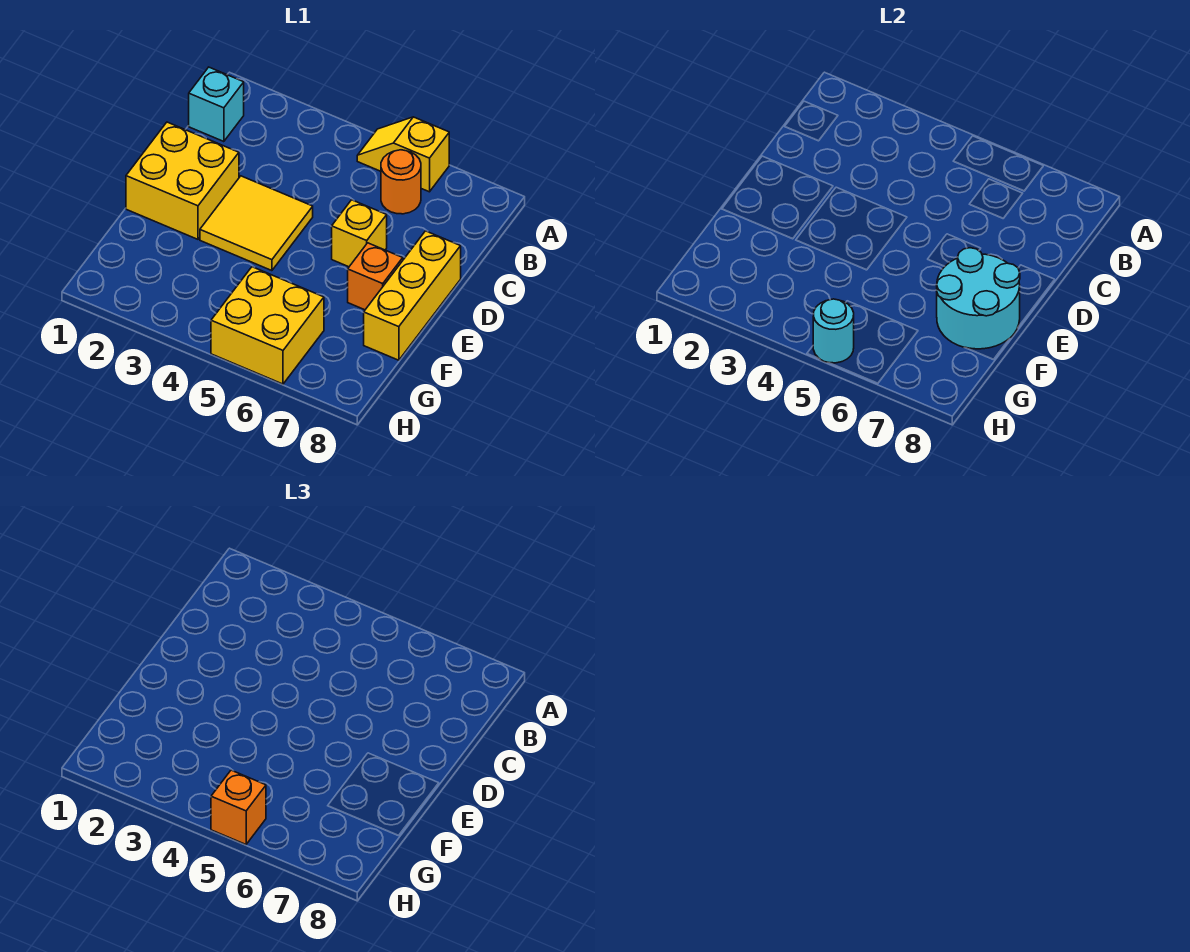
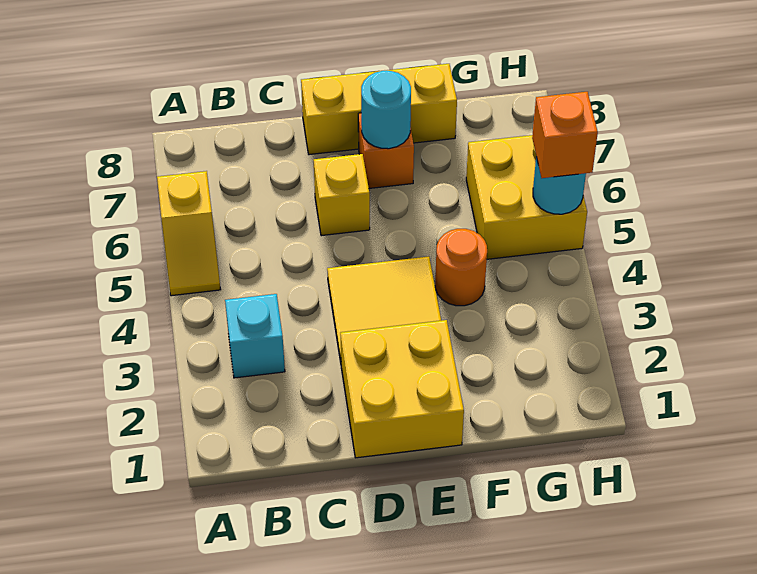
cyan 1x1 brick [189,67,244,142] -> cyan 1x1 brick moved to [225,294,285,378]
orange 1x1 round brick [381,150,421,214] -> orange 1x1 round brick moved to [435,229,487,306]
cyan 2x2 round brick [937,248,1020,349] -> cyan 1x1 round brick [361,70,411,149]

